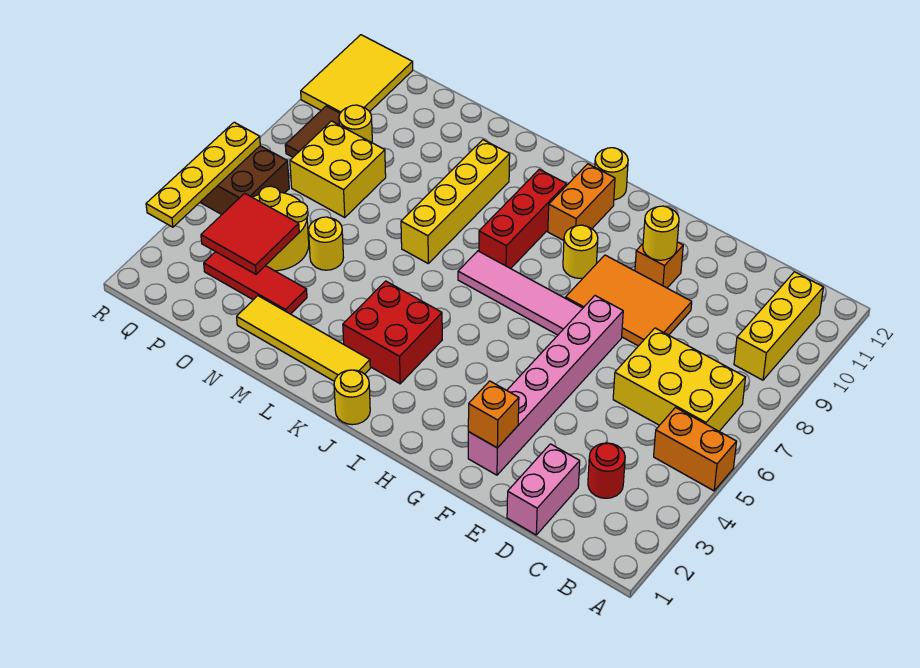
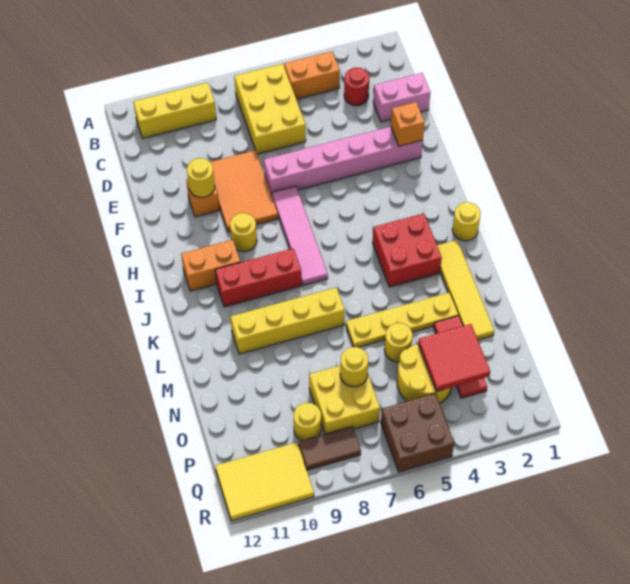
orange 1x2 brick [654,408,737,491] -> orange 1x2 brick turned to [284,51,340,99]
yellow 1x1 round brick [595,148,628,200] -> yellow 1x1 round brick moved to [340,347,368,387]
yellow 1x4 plate [146,122,260,227] -> yellow 1x4 plate moved to [346,292,459,347]

